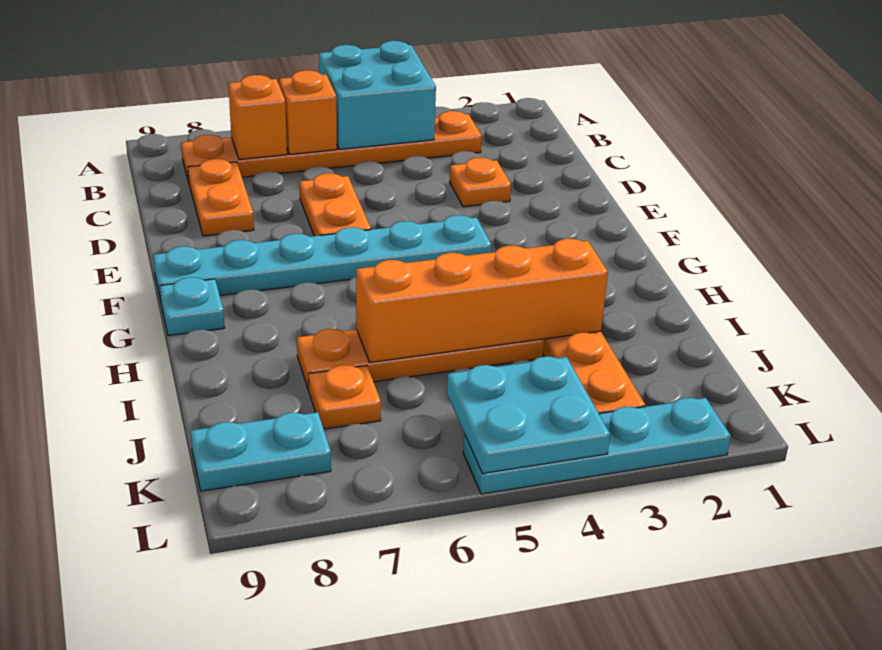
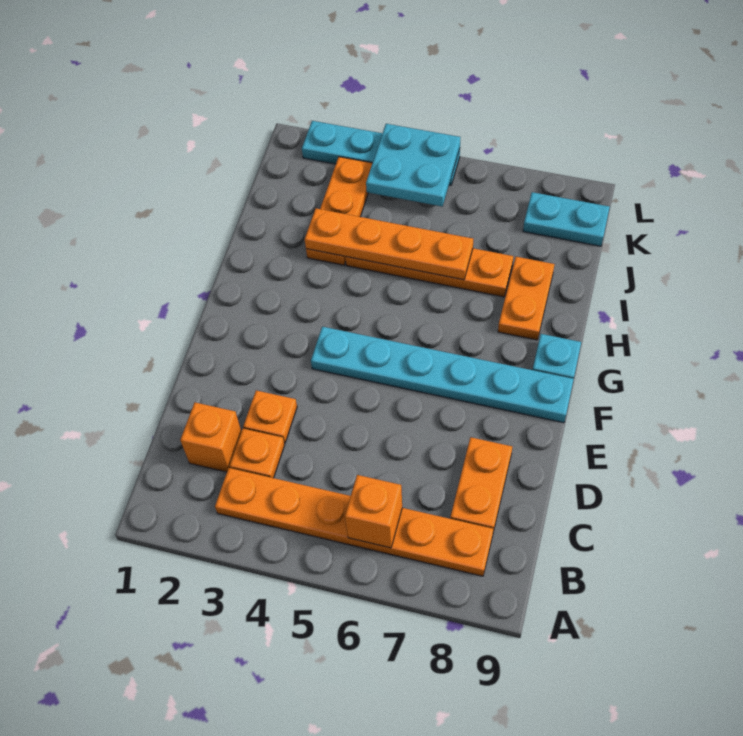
cyan 2x2 brick [319,41,436,149] -> none
orange 1x1 brick [228,75,287,160] -> orange 1x1 brick moved to [180,402,241,472]
orange 1x2 plate [299,173,371,236] -> orange 1x2 plate moved to [498,257,554,340]
orange 1x4 brick [356,239,608,362] -> orange 1x4 plate [305,208,473,280]
orange 1x1 plate [309,365,381,429] -> orange 1x1 plate moved to [229,429,285,478]

